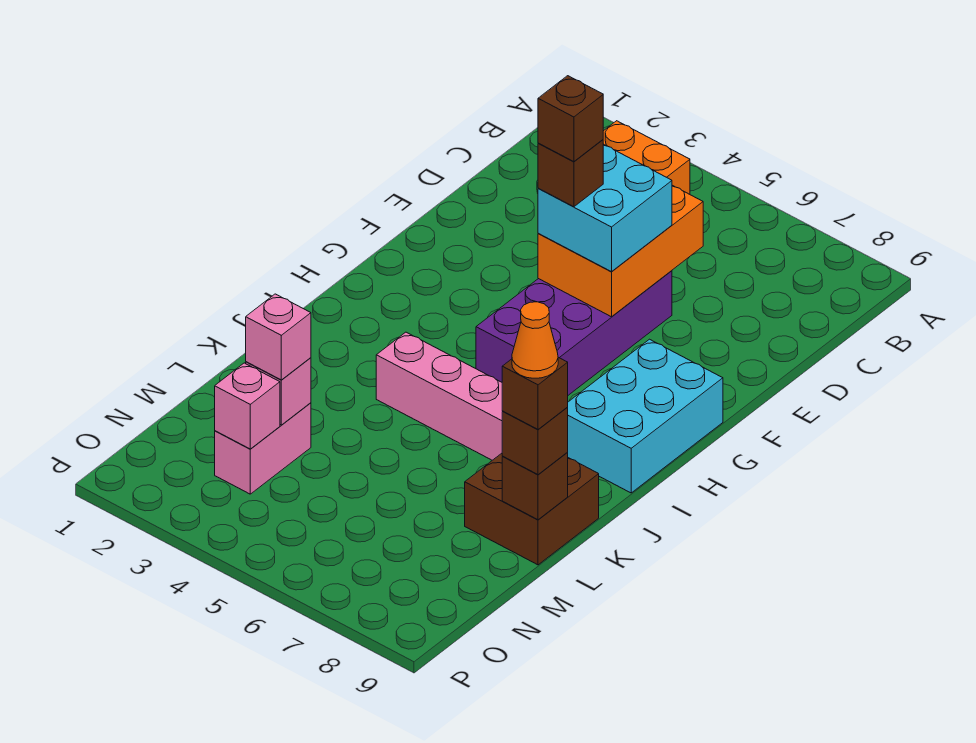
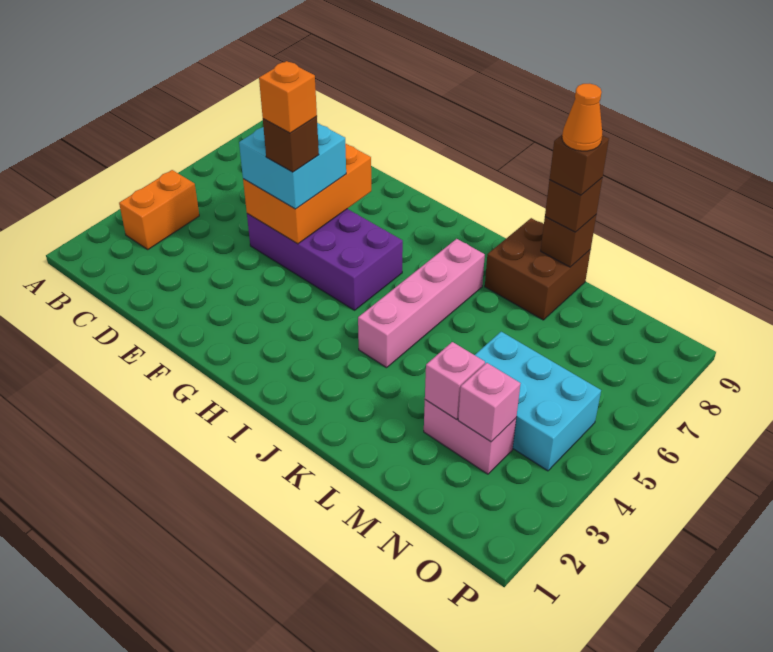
orange 2x3 brick [538,185,703,317] -> orange 2x3 brick turned to [243,143,371,244]
brown 1x1 brick [538,76,603,162] -> orange 1x1 brick [259,61,317,133]
cyan 2x3 brick [567,339,723,493] -> cyan 2x3 brick moved to [475,332,601,471]
pink 1x1 brick [246,294,311,380] -> none

